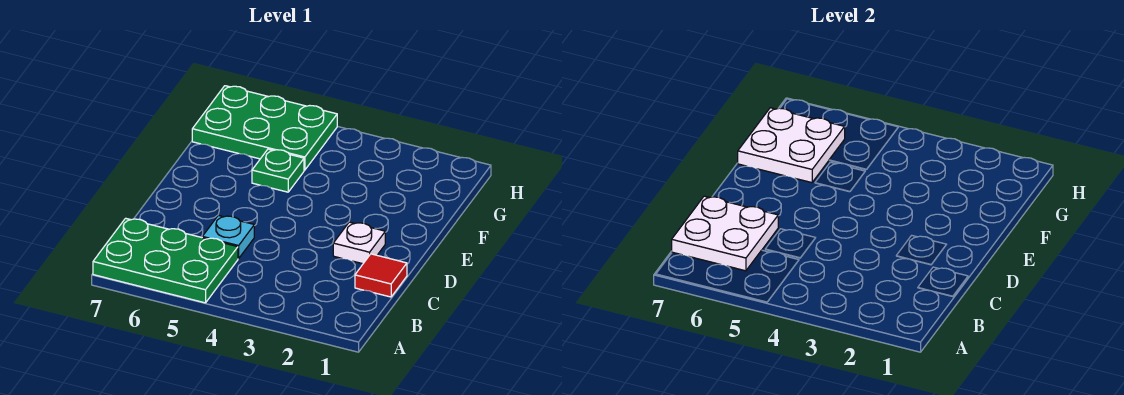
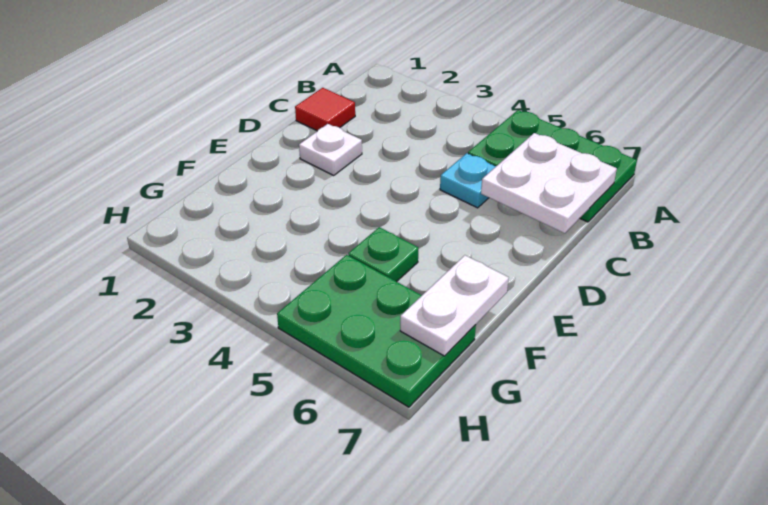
white 2x2 plate [738,108,845,183] -> white 1x2 plate [400,255,509,356]

